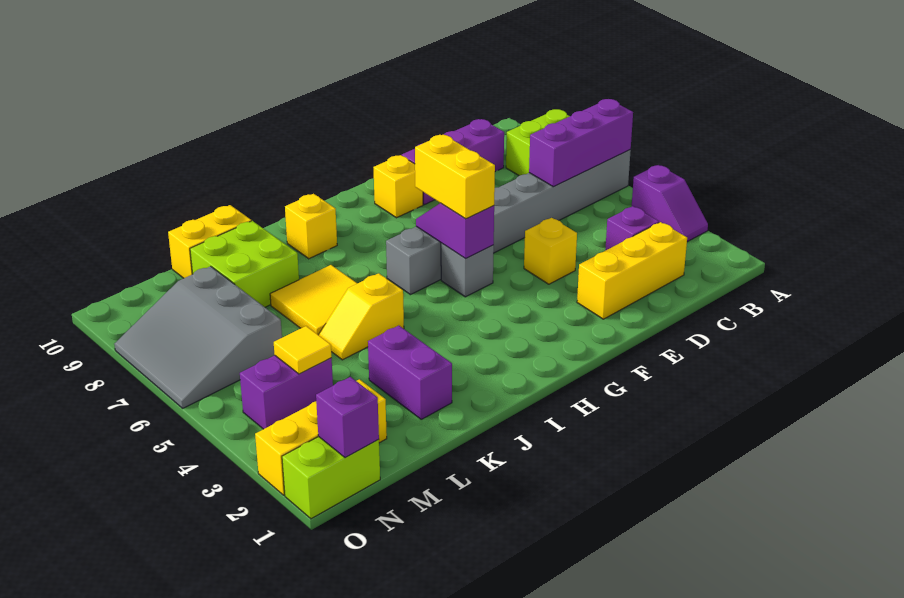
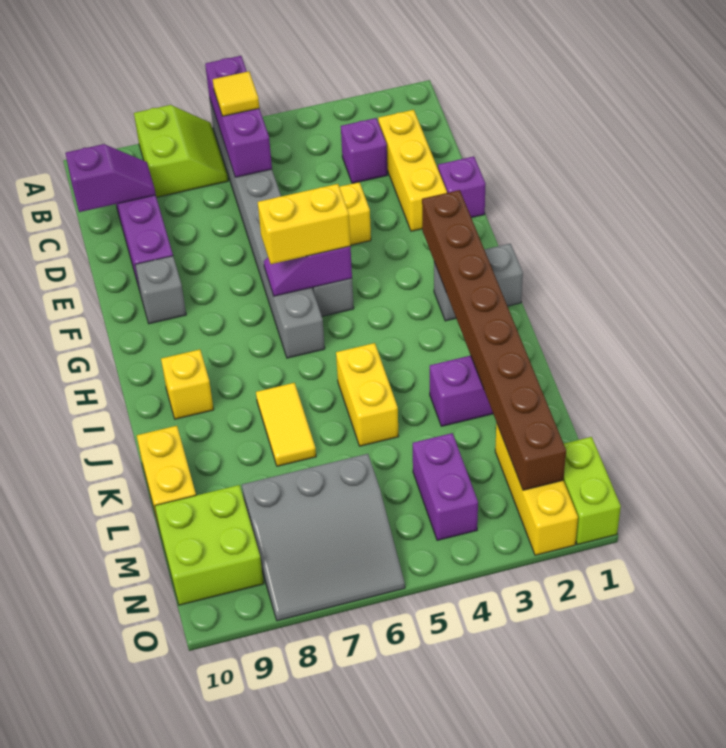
purple 1x2 slope [632,165,708,242] -> purple 1x2 slope moved to [65,144,156,212]
yellow 1x1 brick [373,155,423,218] -> grey 1x1 brick [135,256,186,324]
none -> brown 1x8 brick [422,190,566,490]
none -> grey 1x2 brick [434,244,523,321]
yellow 1x2 slope [319,273,404,360] -> yellow 1x2 brick [336,343,399,446]
yellow 2x2 tile [270,265,357,335] -> yellow 1x2 tile [256,383,316,466]
lime 2x2 brick [190,221,299,307] -> lime 2x2 brick moved to [155,485,264,605]
yellow 1x1 tile [274,326,332,374] -> yellow 1x1 tile moved to [213,71,259,116]
purple 1x1 brick [316,377,379,458] -> purple 1x1 brick moved to [438,156,486,218]

